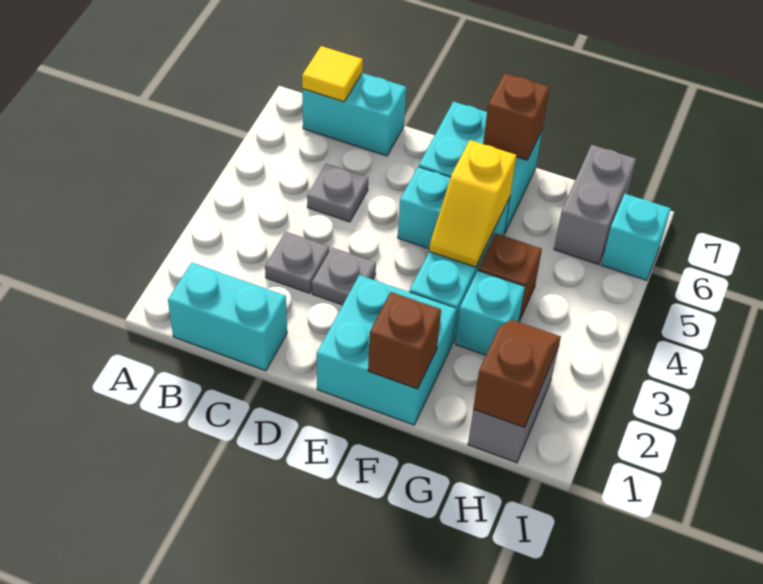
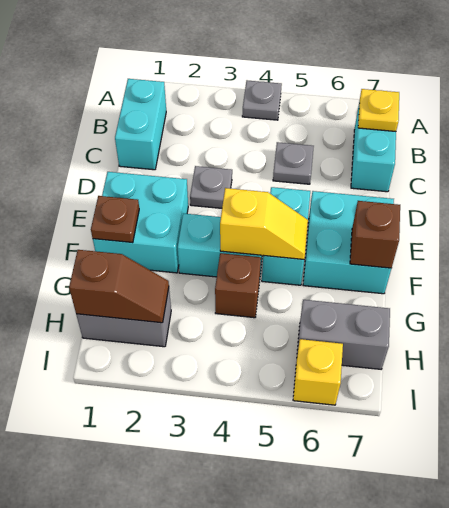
yellow 1x1 tile [302,46,363,102] -> yellow 1x1 plate [358,89,399,131]
grey 1x1 plate [265,232,329,293] -> grey 1x1 plate moved to [242,80,282,120]
brown 1x1 brick [368,292,441,389] -> brown 1x1 plate [91,196,139,243]
yellow 1x2 slope [429,140,516,267] -> yellow 1x2 slope turned to [220,188,308,259]
cyan 1x1 brick [455,271,525,355] -> none
cyan 1x1 brick [601,194,671,280] -> yellow 1x1 brick [293,339,343,405]

